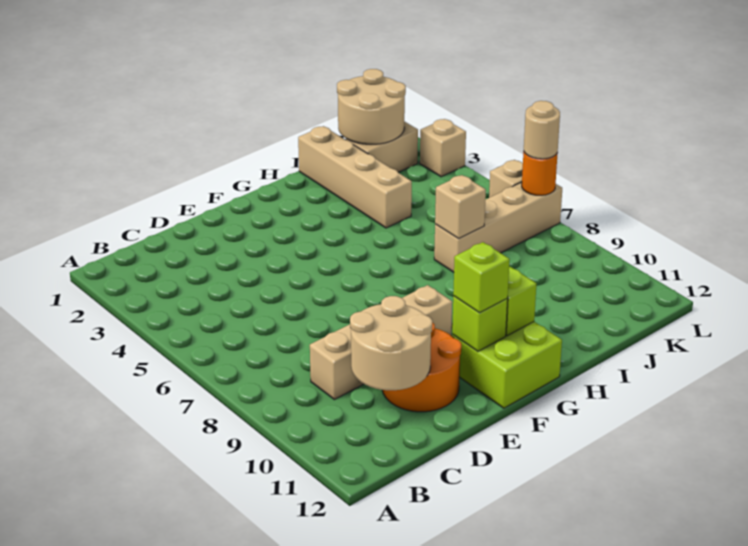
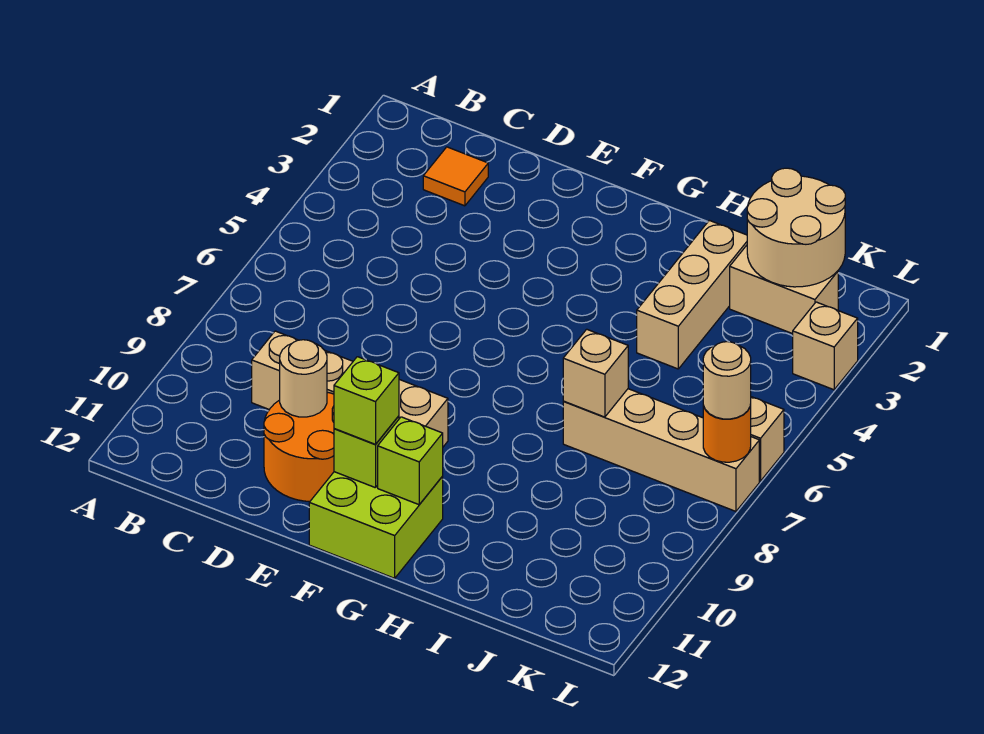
none -> orange 1x1 tile [423,147,488,206]
tan 2x2 round brick [350,296,432,390] -> tan 1x1 round brick [280,340,327,417]
tan 1x4 brick [298,126,412,228] -> tan 1x3 brick [637,220,747,369]

